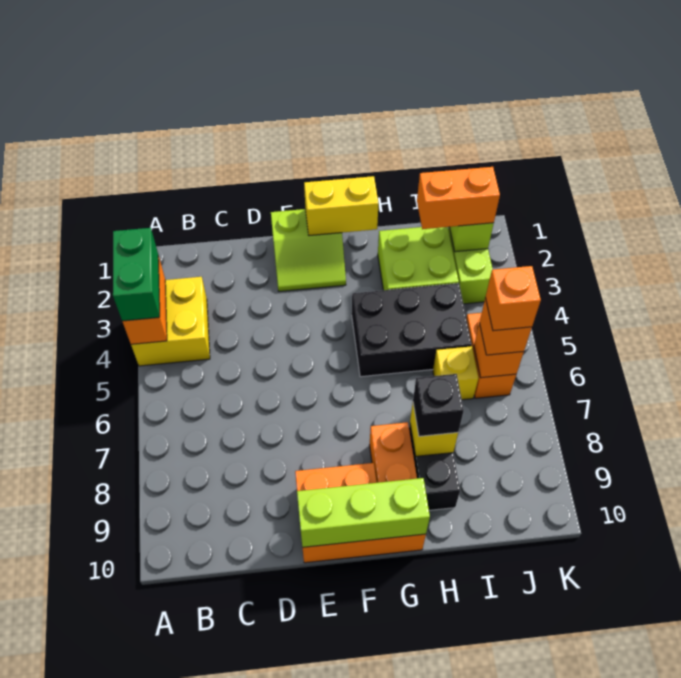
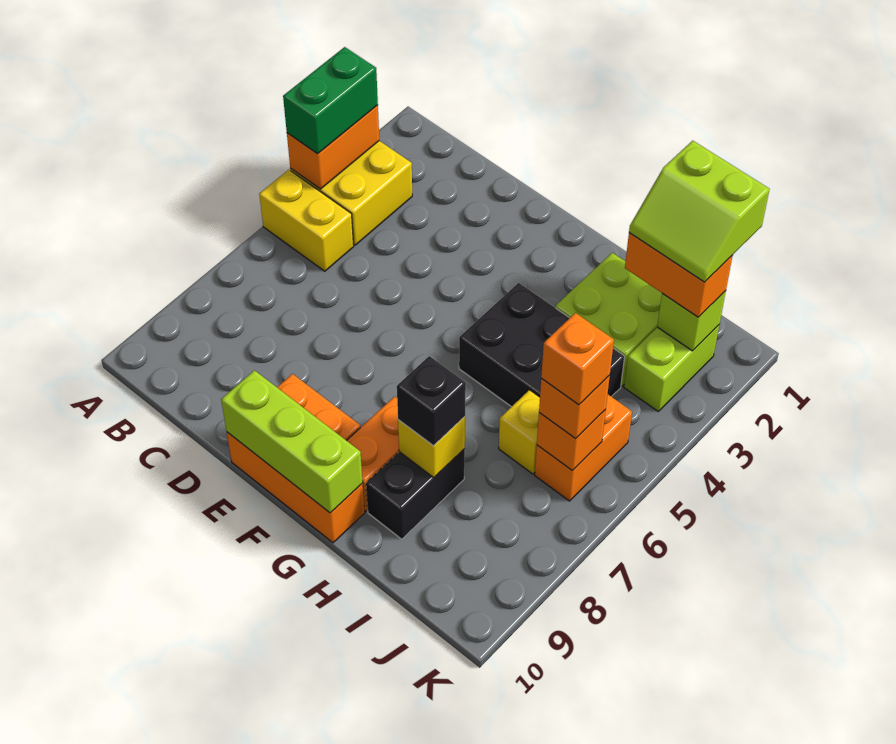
lime 2x2 slope [271,209,346,291] -> lime 2x2 slope moved to [629,141,770,282]
yellow 1x2 brick [304,176,379,236] -> yellow 1x2 brick moved to [259,170,354,271]

